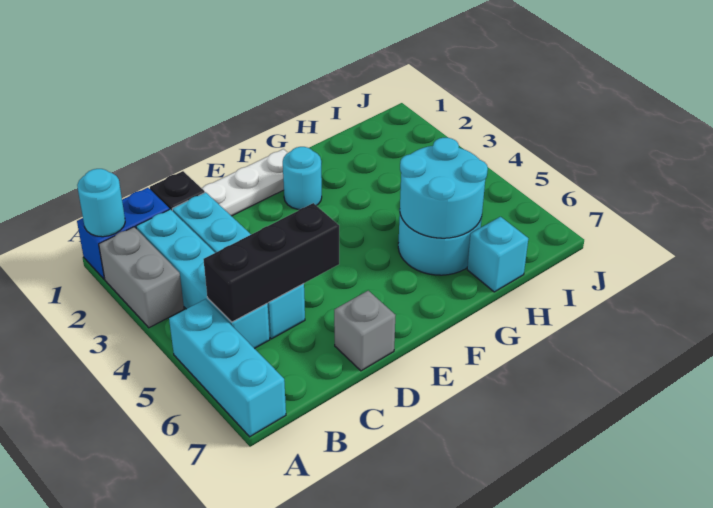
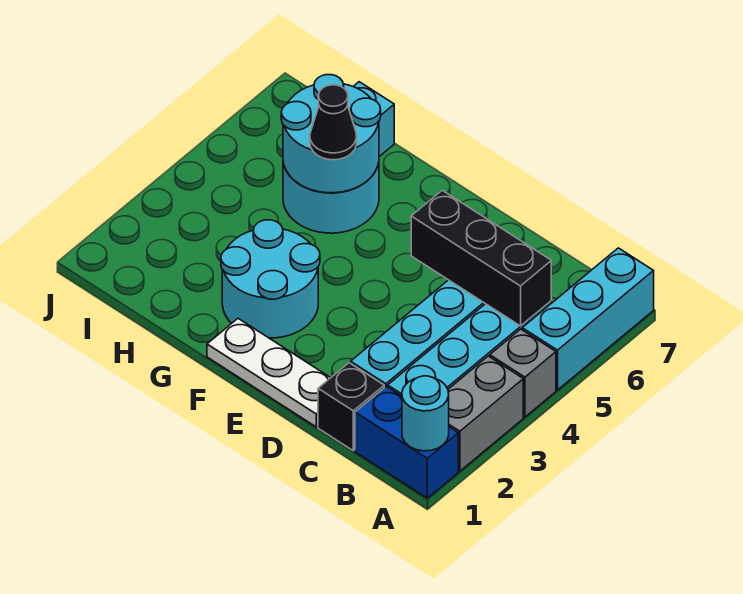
grey 1x1 brick [334,291,395,371] -> grey 1x1 brick moved to [490,329,556,417]
cyan 1x1 round brick [283,147,322,209] -> cyan 2x2 round brick [221,220,320,338]
none -> black 1x1 cone [310,85,357,160]

